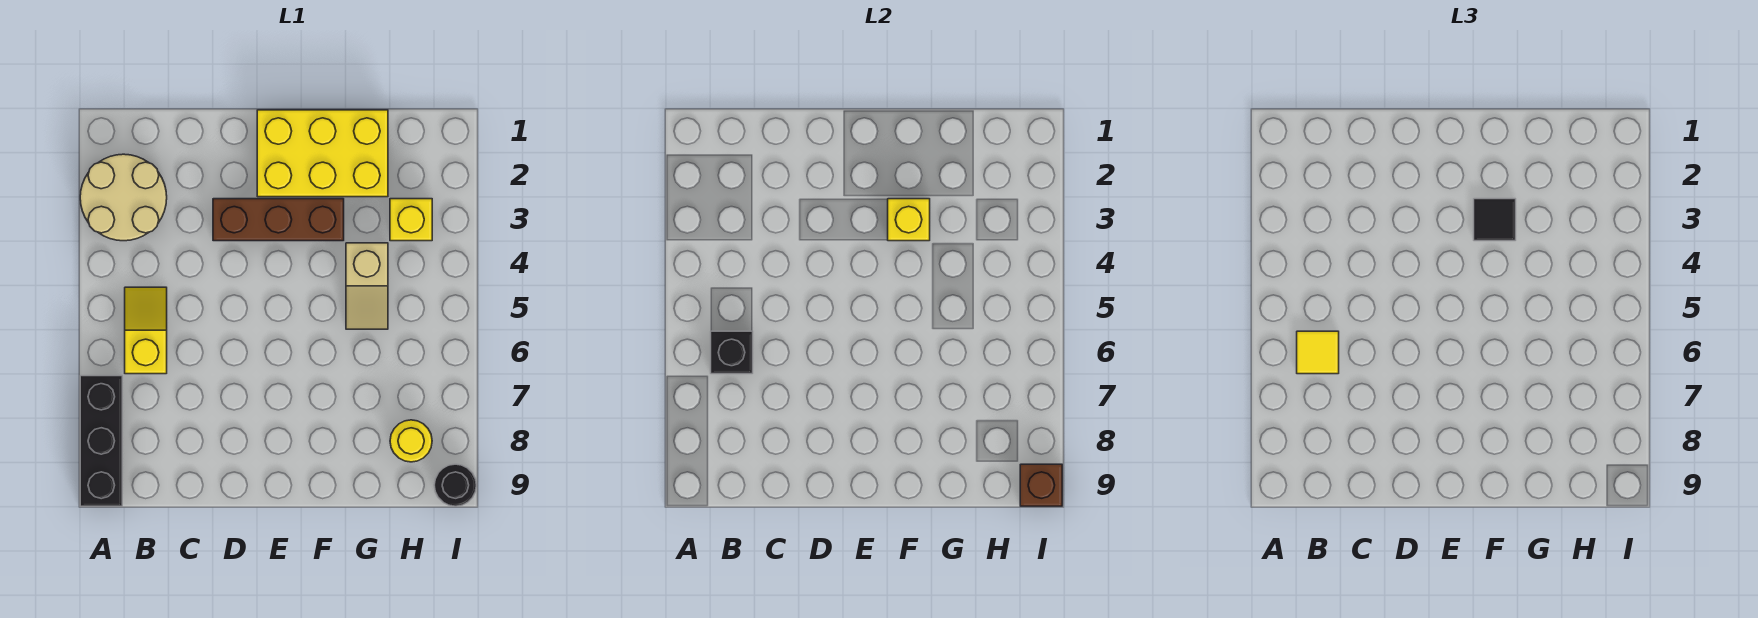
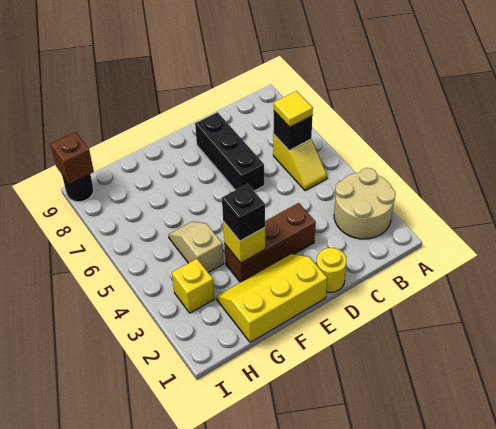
black 1x3 brick [80,376,122,506] -> black 1x3 brick moved to [195,112,264,191]
yellow 2x3 brick [257,110,388,197] -> yellow 2x3 slope [216,254,327,343]
black 1x1 tile [1474,199,1516,241] -> black 1x1 brick [222,184,265,241]
yellow 1x1 round brick [390,420,432,462] -> yellow 1x1 round brick moved to [316,248,347,293]

